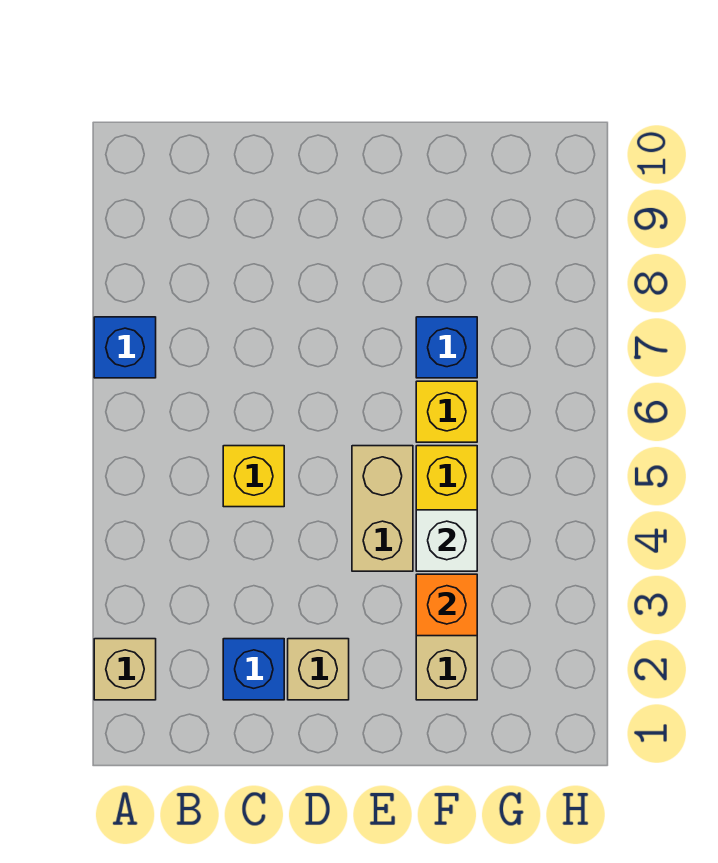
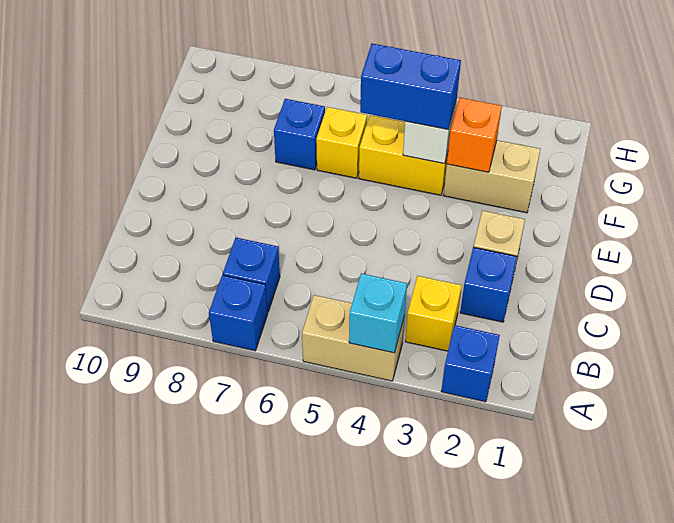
tan 1x1 brick [94,639,156,700] -> blue 1x1 brick [441,325,500,402]
none -> cyan 1x1 brick [349,274,407,353]
none -> blue 1x1 brick [223,237,280,311]
yellow 1x1 brick [223,446,284,507] -> yellow 1x1 brick moved to [405,276,462,351]
tan 1x2 brick [352,446,413,571] -> tan 1x2 brick moved to [302,295,405,381]
none -> blue 1x2 brick [360,44,461,129]

